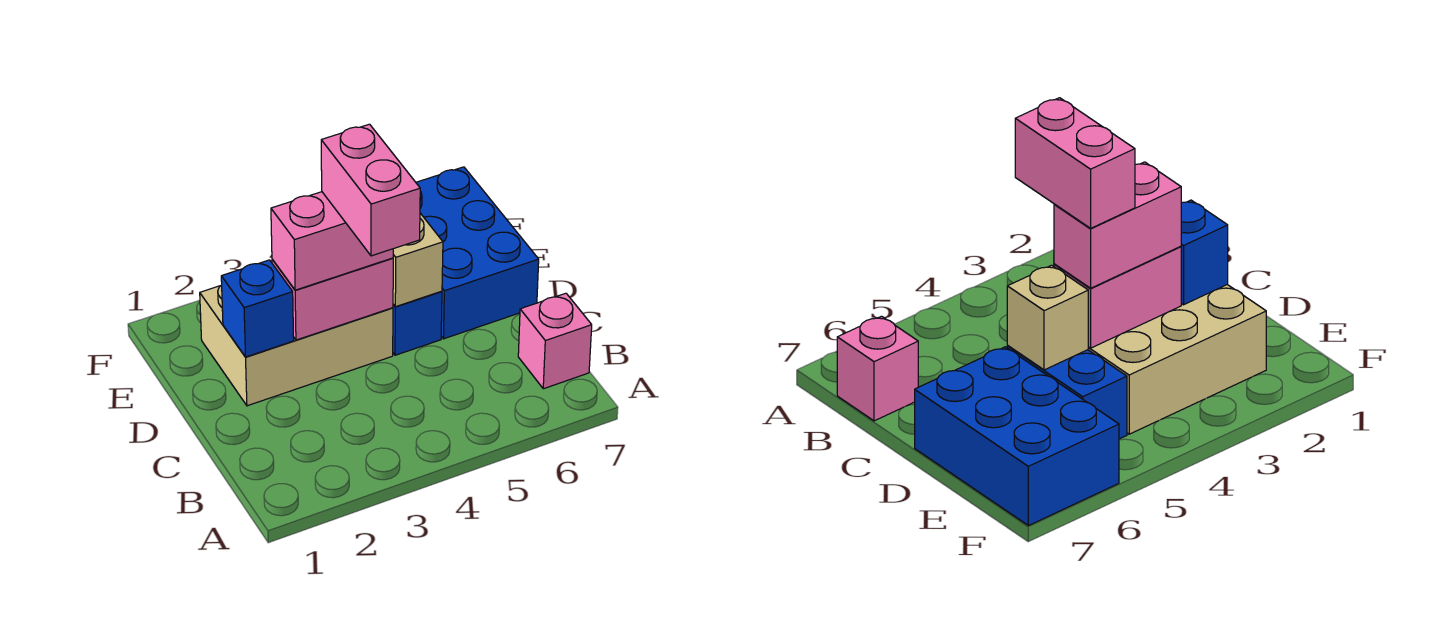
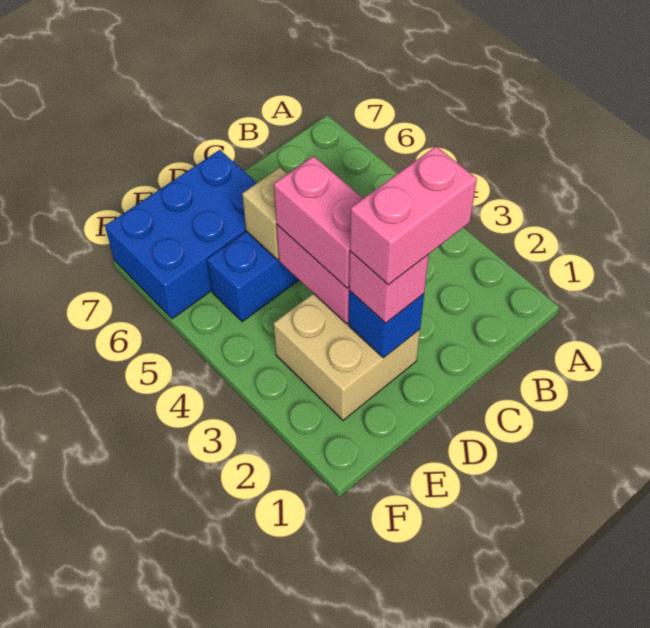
pink 1x1 brick [518,293,592,389] -> pink 1x1 brick moved to [349,251,429,323]
pink 1x2 brick [321,124,420,256] -> pink 1x2 brick moved to [350,146,477,285]
tan 2x3 brick [200,285,393,406] -> tan 2x2 brick [274,293,420,420]

